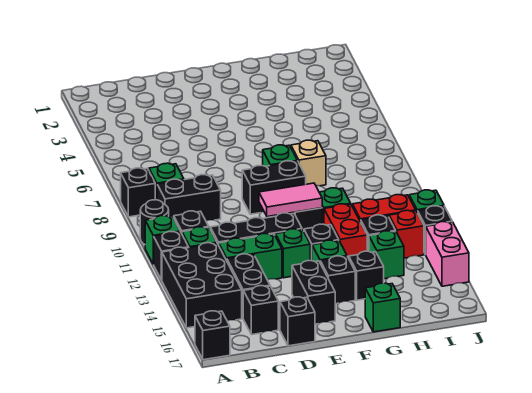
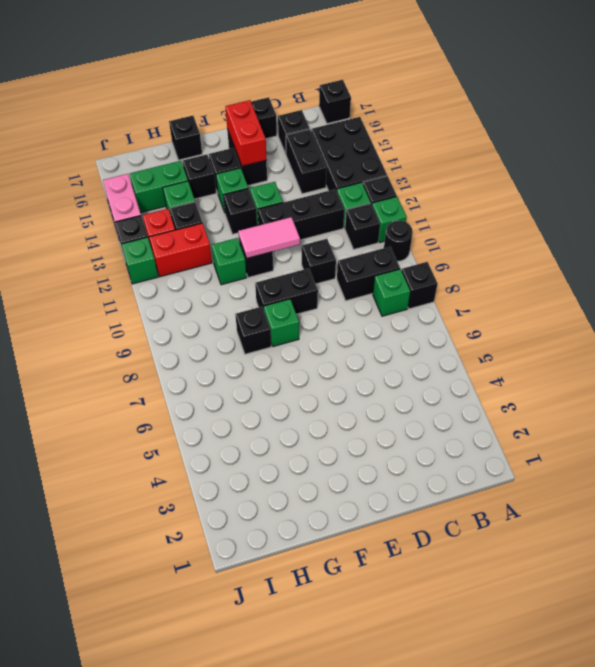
green 1x2 brick [219,234,282,280] -> green 1x2 brick moved to [130,161,188,213]
none -> black 1x1 brick [302,239,336,284]
tan 1x1 brick [291,140,326,186] -> black 1x1 brick [235,307,271,354]
red 1x2 brick [324,204,367,258] -> red 1x2 brick moved to [225,100,267,166]
green 1x1 brick [365,283,400,332] -> black 1x1 brick [169,116,202,160]

